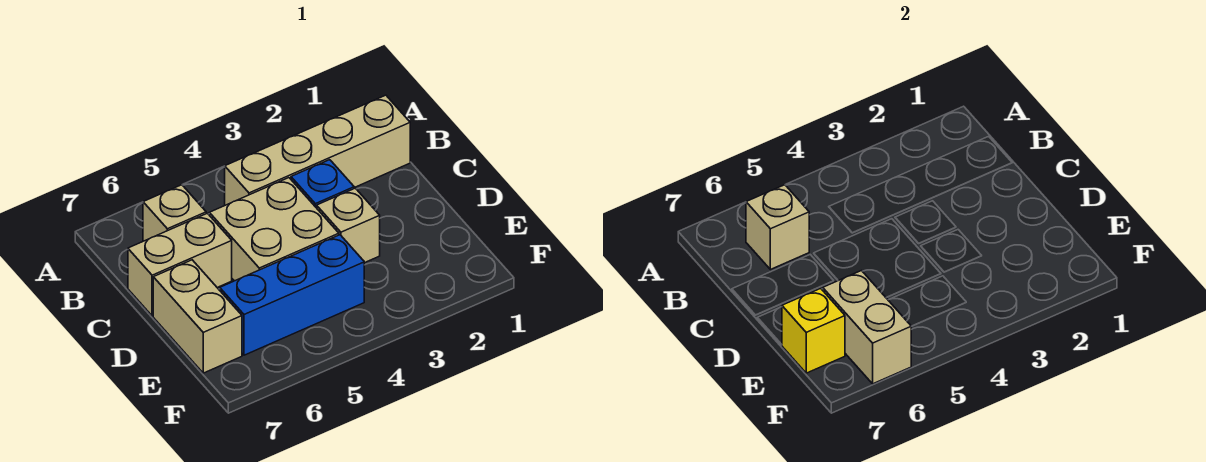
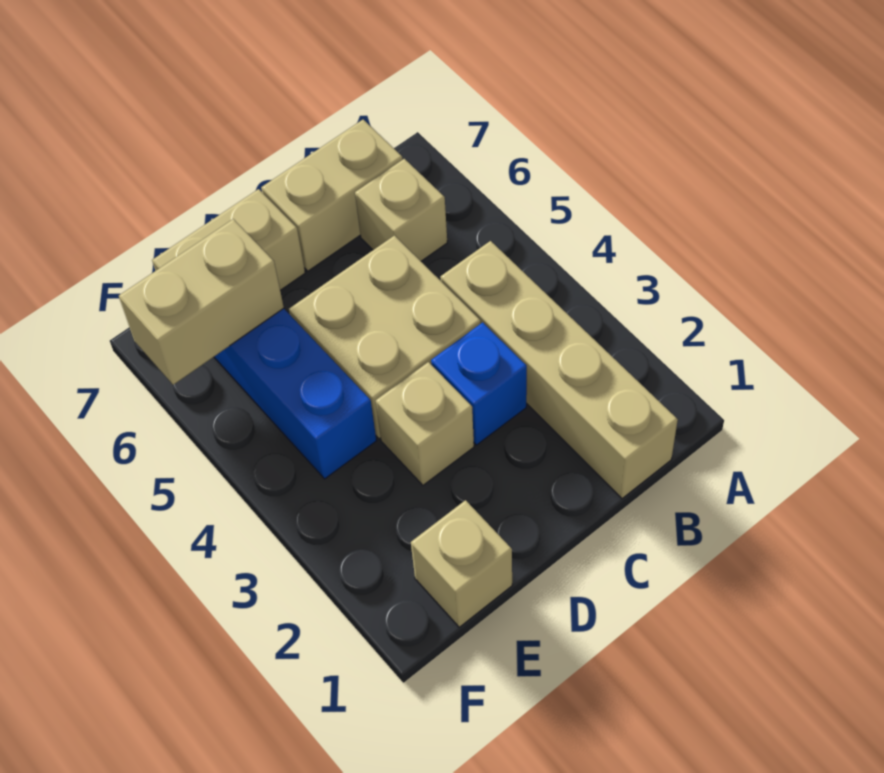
tan 1x1 brick [746,185,809,269] -> tan 1x1 brick moved to [411,500,512,627]
tan 1x2 brick [128,213,232,316] -> tan 1x2 brick turned to [261,120,403,271]
yellow 1x1 brick [782,288,845,373] -> none

